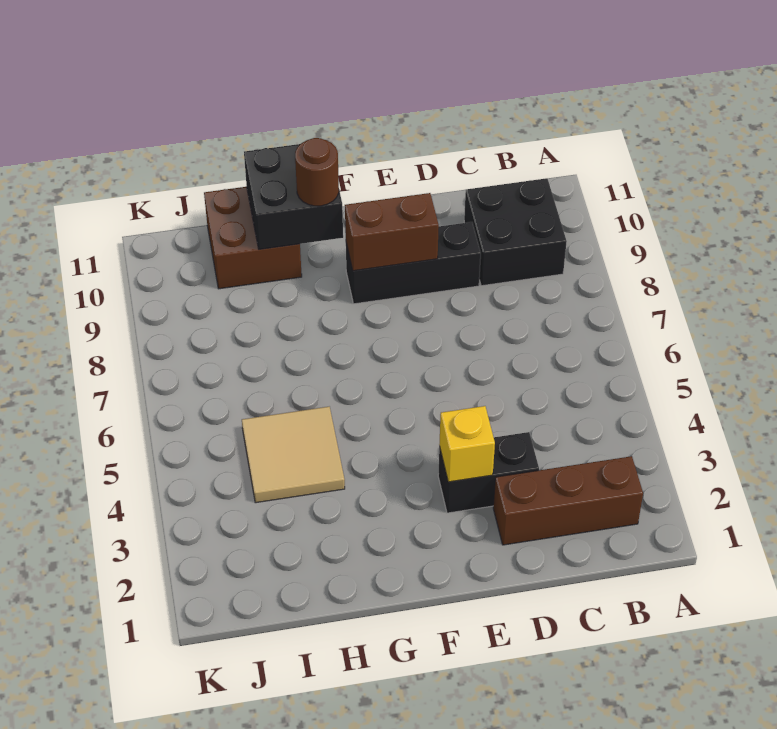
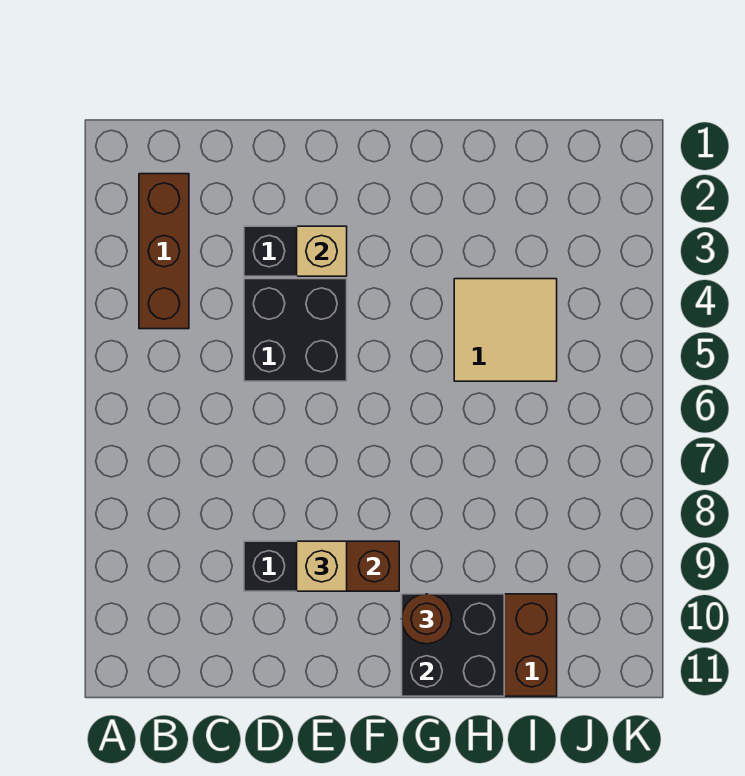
brown 1x3 brick [493,456,643,545] -> brown 1x3 brick turned to [139,174,189,329]
black 2x2 brick [464,178,567,286] -> black 2x2 brick moved to [244,279,347,381]
yellow 1x1 brick [439,406,495,482] -> tan 1x1 brick [297,226,347,276]
none -> tan 1x1 brick [297,541,347,591]

